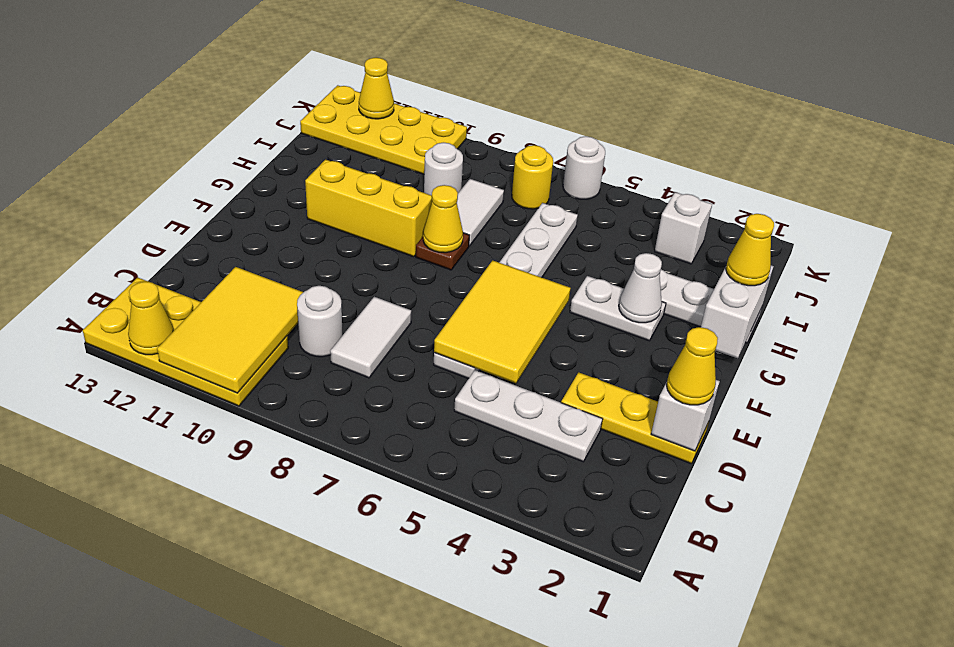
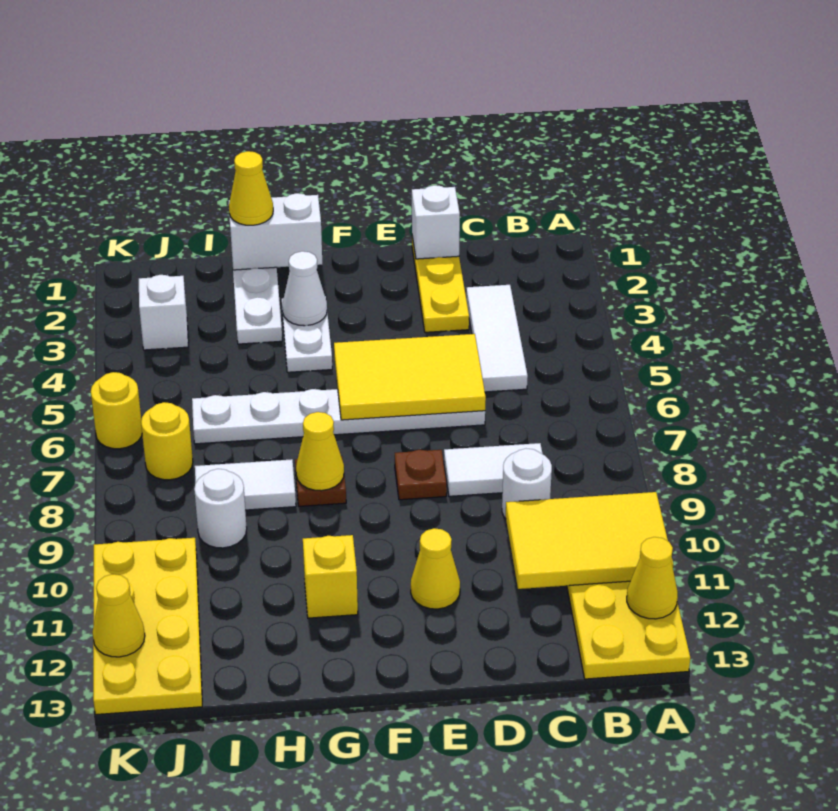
white 1x3 plate [454,370,603,462] -> white 1x3 tile [466,285,528,392]
yellow 1x1 cone [666,327,718,405] -> yellow 1x1 cone moved to [411,528,460,609]
none -> brown 1x1 plate [395,450,447,500]
yellow 1x3 brick [305,160,432,257] -> yellow 1x1 brick [303,535,358,618]
white 1x1 round brick [563,136,605,199] -> yellow 1x1 round brick [91,372,142,449]

